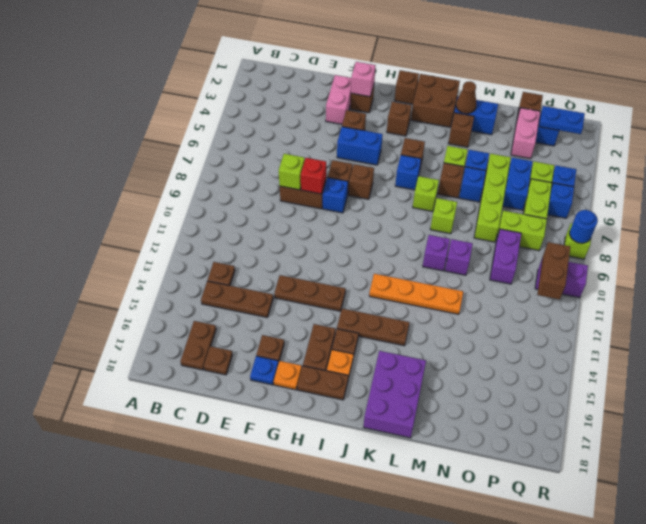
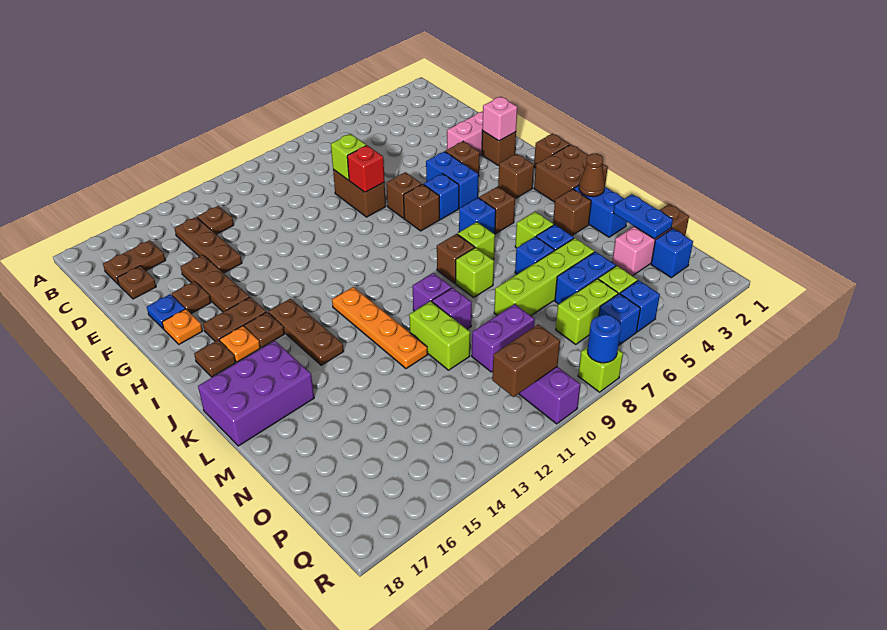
brown 1x3 plate [274,275,346,311] -> brown 1x3 plate moved to [181,255,250,312]
blue 1x1 brick [323,178,348,213] -> blue 1x1 brick moved to [424,173,459,220]
brown 1x2 plate [297,366,349,400] -> brown 1x1 plate [194,340,236,377]
brown 1x1 brick [438,163,464,198] -> brown 1x1 brick moved to [437,234,475,283]
lime 1x2 brick [496,211,547,251] -> lime 1x2 brick moved to [409,301,470,370]
blue 1x2 plate [539,106,585,134] -> blue 1x2 plate moved to [614,194,673,239]

